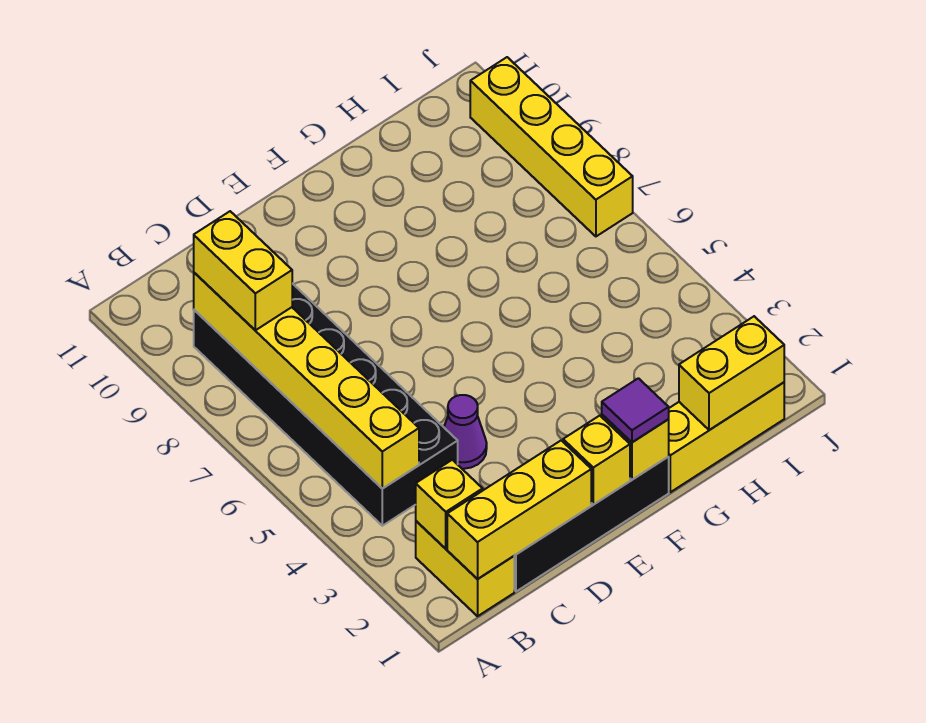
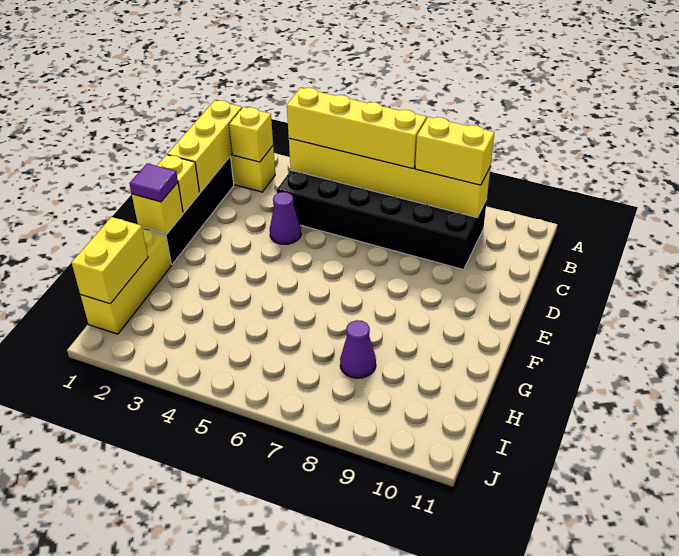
none -> purple 1x1 cone [340,320,376,378]
yellow 1x4 brick [470,57,633,236] -> yellow 1x4 brick moved to [287,88,427,169]

